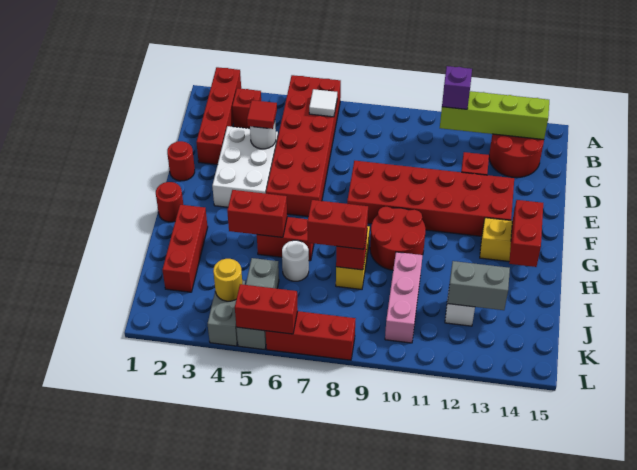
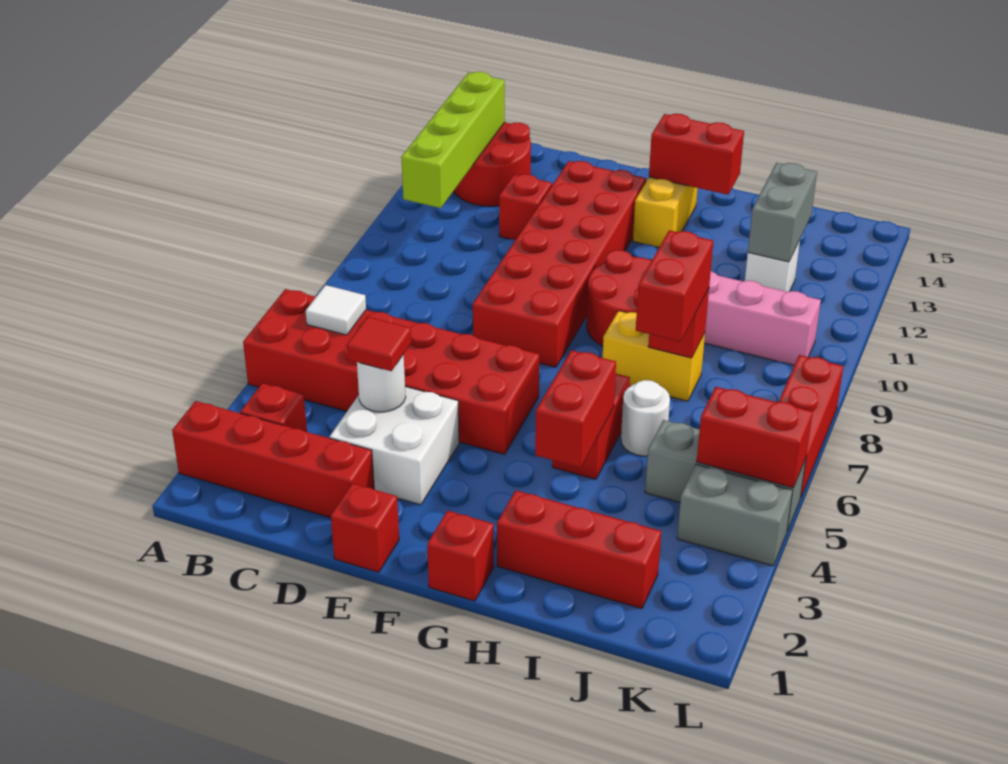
purple 1x1 brick [442,66,472,109] -> none
white 2x3 brick [212,126,278,207] -> white 2x2 brick [330,387,459,505]
red 1x1 round brick [167,141,195,181] -> red 1x1 brick [331,483,399,572]
red 1x1 round brick [156,182,183,222] -> red 1x1 brick [427,511,494,601]
yellow 1x1 round brick [213,259,242,301] -> none
red 1x2 brick [235,284,298,334] -> red 1x2 brick turned to [697,387,813,488]

